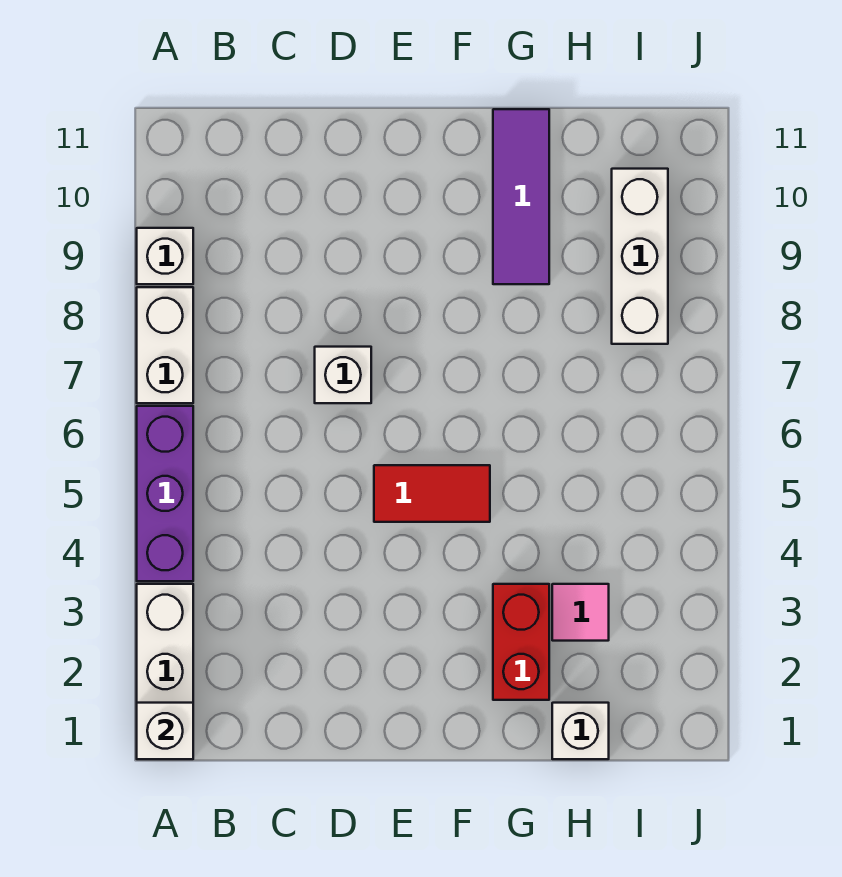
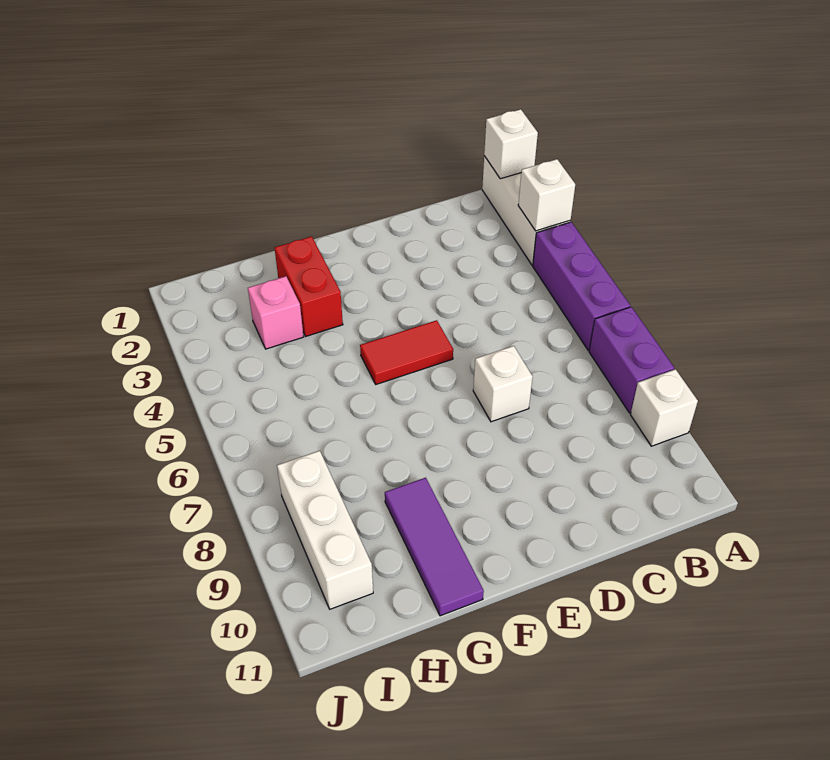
white 1x2 brick [137,287,193,403] -> purple 1x2 brick [589,307,674,413]
white 1x1 brick [552,703,609,759] -> white 1x1 brick moved to [518,159,575,231]
pink 1x1 tile [552,584,609,641] -> pink 1x1 brick [248,276,303,349]

